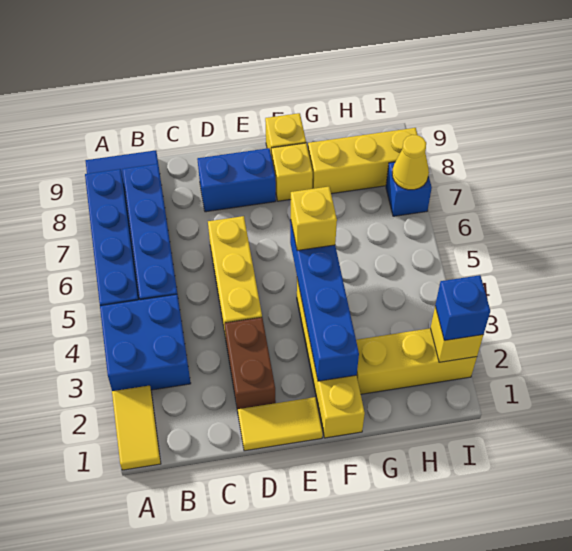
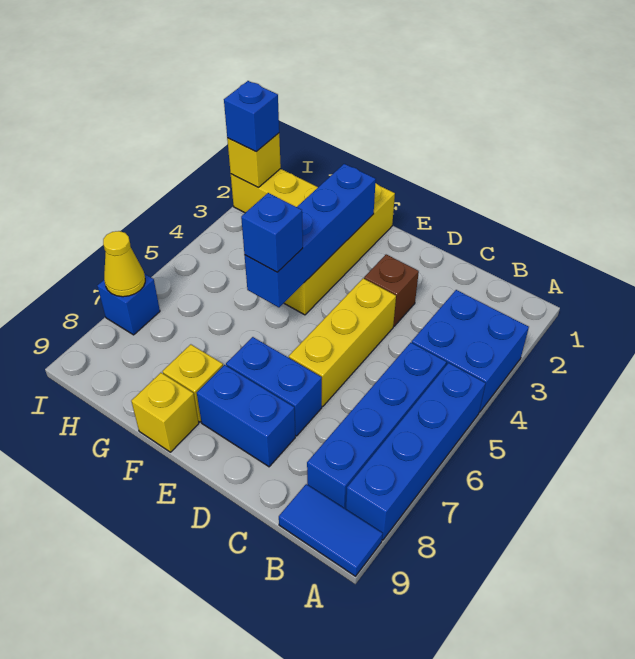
yellow 1x2 tile [112,385,161,470] -> none
yellow 1x2 tile [238,397,323,451] -> none
brown 1x2 brick [225,317,276,411] -> brown 1x1 brick [364,254,419,326]
none -> blue 1x2 brick [226,337,322,436]
yellow 1x1 brick [291,187,337,251] -> blue 1x1 brick [241,193,303,272]
yellow 1x3 brick [308,128,418,194] -> none

